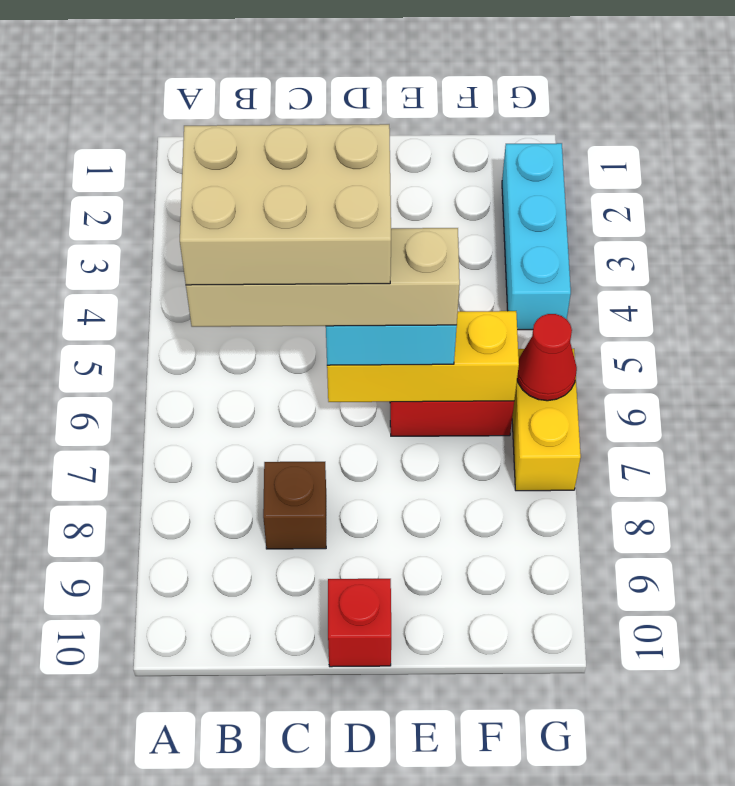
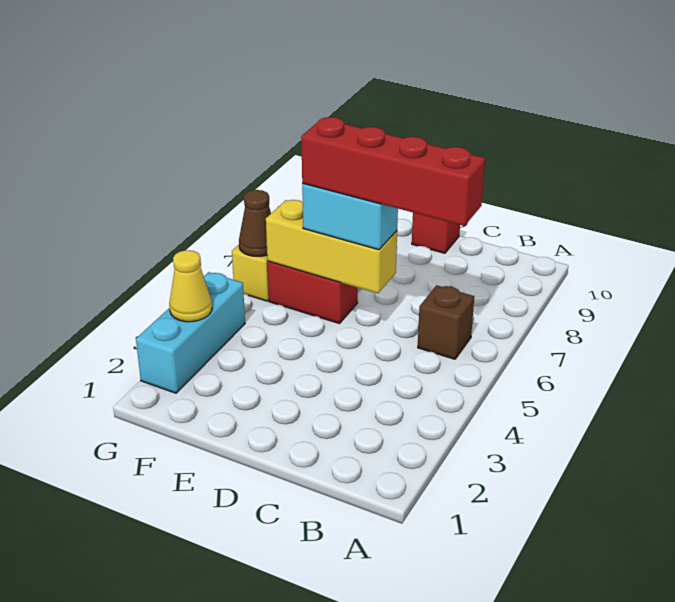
tan 2x3 brick [180,124,391,285] -> none
tan 1x4 brick [186,228,460,327] -> red 1x4 brick [301,117,485,226]
brown 1x1 brick [263,462,326,549] -> brown 1x1 brick moved to [418,285,474,359]
none -> yellow 1x1 cone [169,250,212,322]
red 1x1 cone [517,314,577,401] -> brown 1x1 cone [239,190,271,256]

